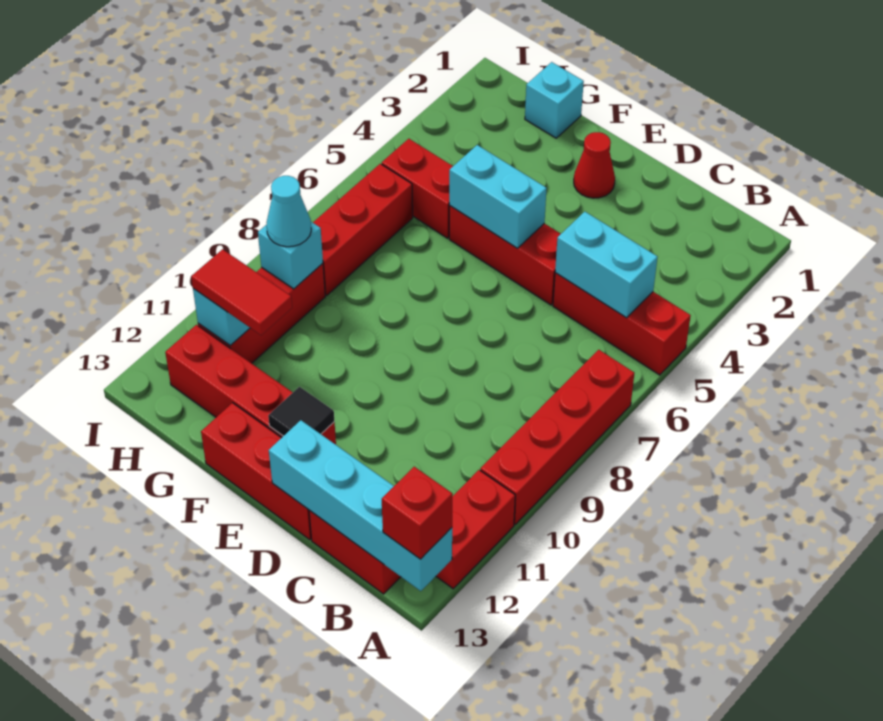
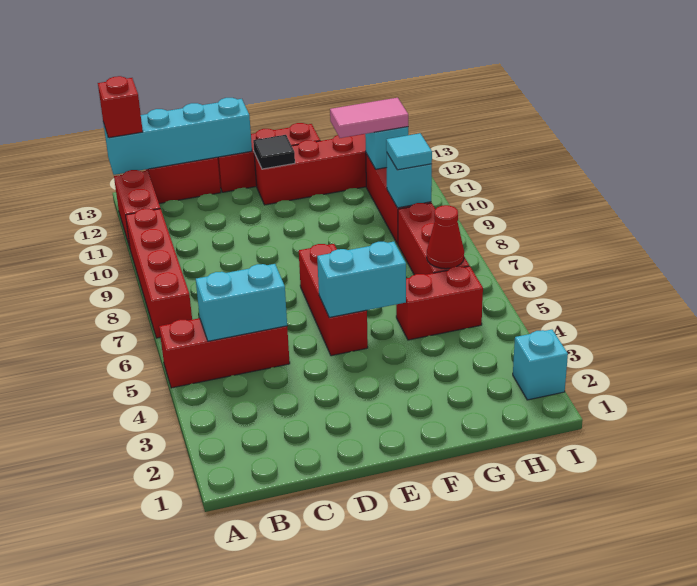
red 1x3 brick [449,206,561,305] -> red 1x3 brick turned to [299,244,368,356]
red 1x1 cone [574,132,615,198] -> red 1x1 cone moved to [427,205,464,269]
cyan 1x1 brick [525,62,584,138] -> cyan 1x1 brick moved to [513,330,568,400]
red 1x2 tile [191,249,292,335] -> pink 1x2 tile [330,98,408,138]
cyan 1x1 cone [267,176,311,247] -> cyan 1x1 tile [386,133,432,170]

